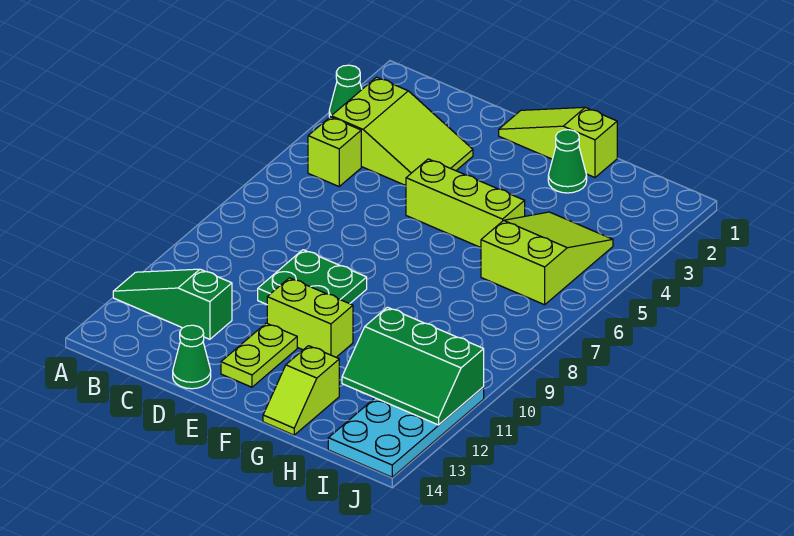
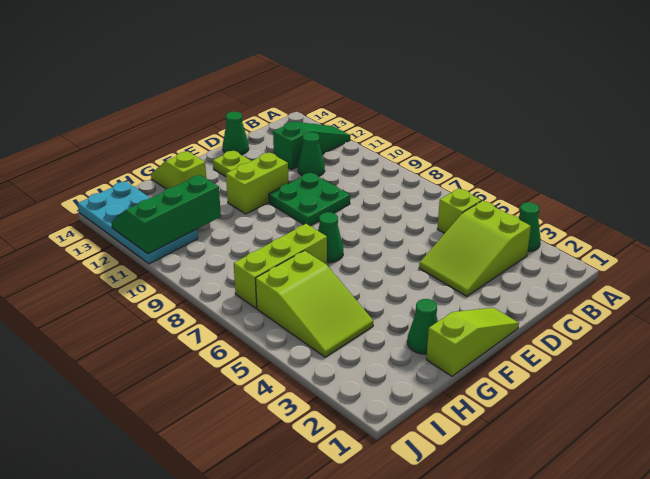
none -> green 1x1 cone [298,132,325,176]
lime 1x3 brick [406,159,525,248] -> lime 1x3 brick moved to [234,224,327,308]
none -> green 1x1 cone [318,212,343,263]

